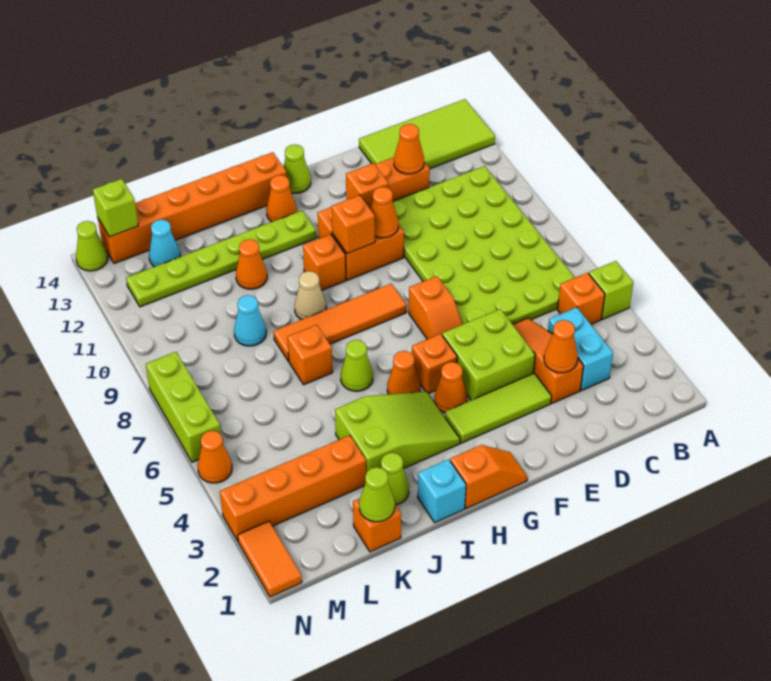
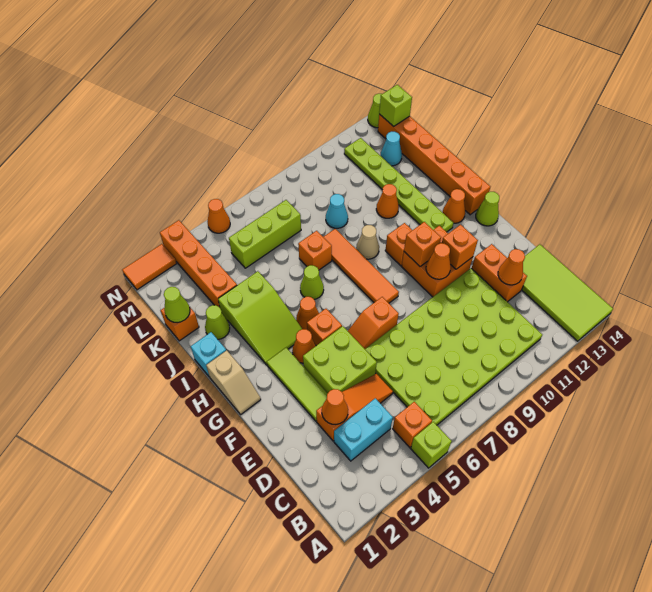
orange 1x2 slope [450,445,527,508] -> tan 1x2 slope [206,350,261,414]
lime 1x3 brick [146,352,221,462] -> lime 1x3 brick moved to [229,200,301,268]

